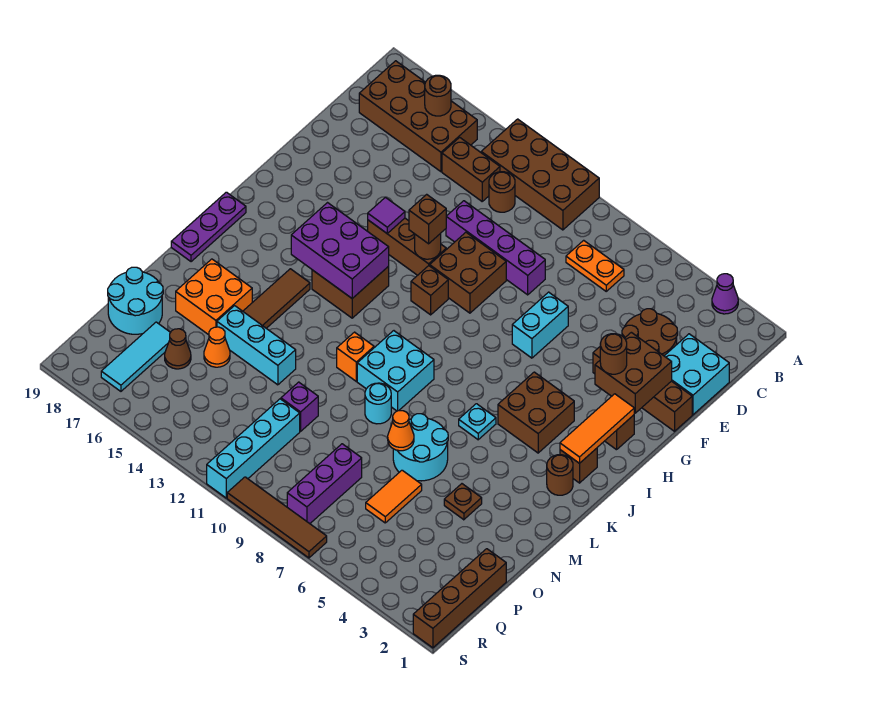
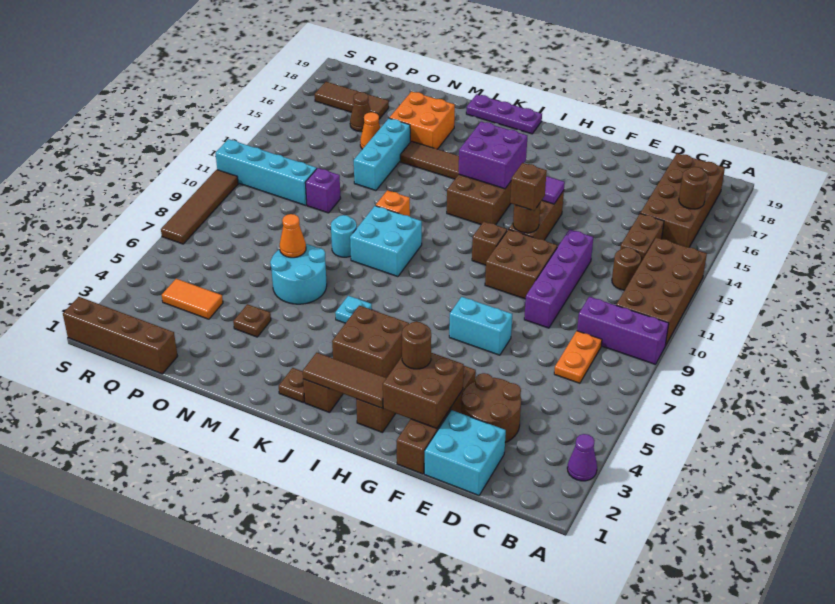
orange 1x3 tile [560,394,634,463] -> brown 1x3 tile [302,353,386,408]
purple 2x3 brick [291,203,389,298] -> purple 2x2 brick [459,122,527,189]
brown 1x1 round brick [547,455,573,495] -> brown 1x1 plate [279,368,305,403]
orange 1x2 tile [366,470,422,523] -> orange 1x2 tile moved to [162,279,223,319]
cyan 2x2 round brick [108,267,163,334] -> none
purple 1x3 brick [287,444,362,524] -> purple 1x3 brick moved to [577,297,669,364]
cyan 1x3 tile [101,322,171,391] -> brown 1x3 tile [315,82,389,119]

